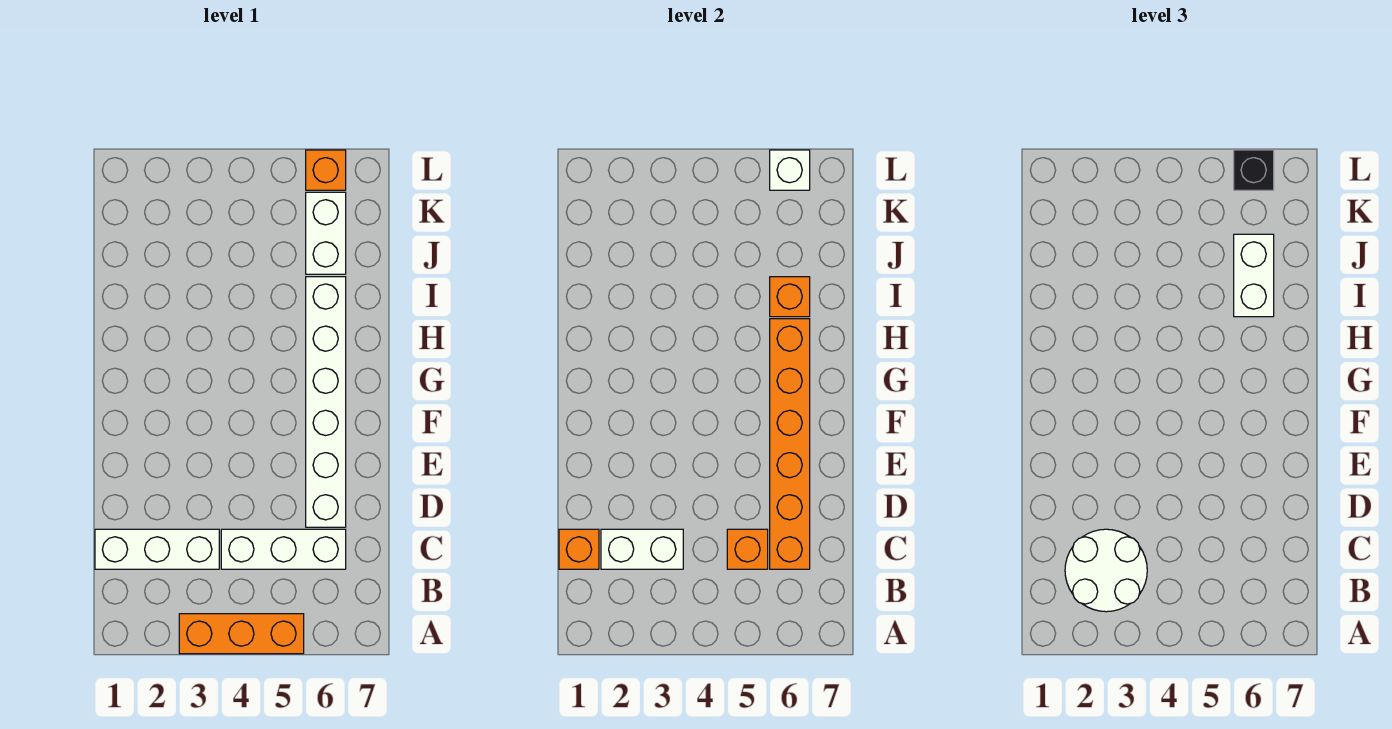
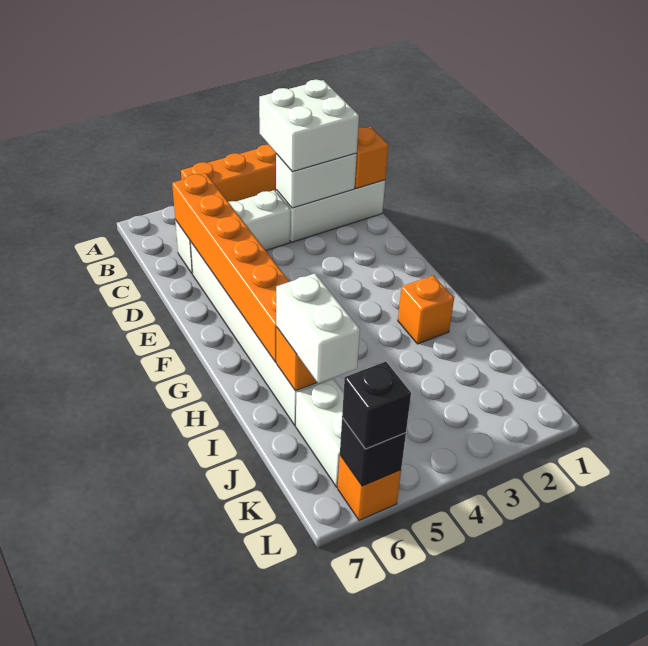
white 2x2 round brick [1065,529,1147,612] -> white 2x2 brick [259,80,359,172]
orange 1x1 brick [727,529,768,569] -> orange 1x1 brick moved to [398,275,454,344]
white 1x1 brick [770,150,810,190] -> black 1x1 brick [340,418,406,486]

